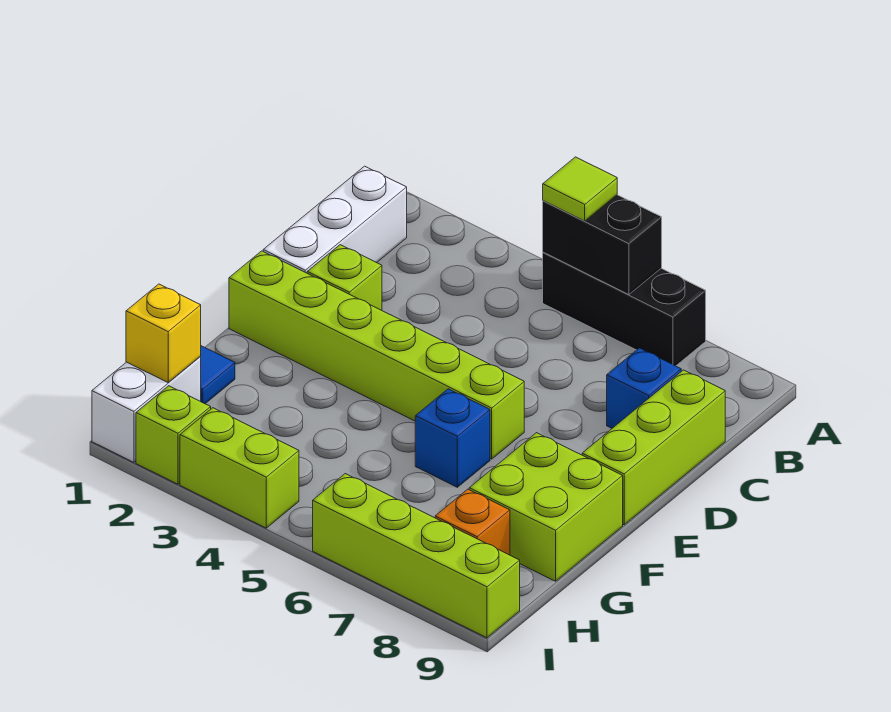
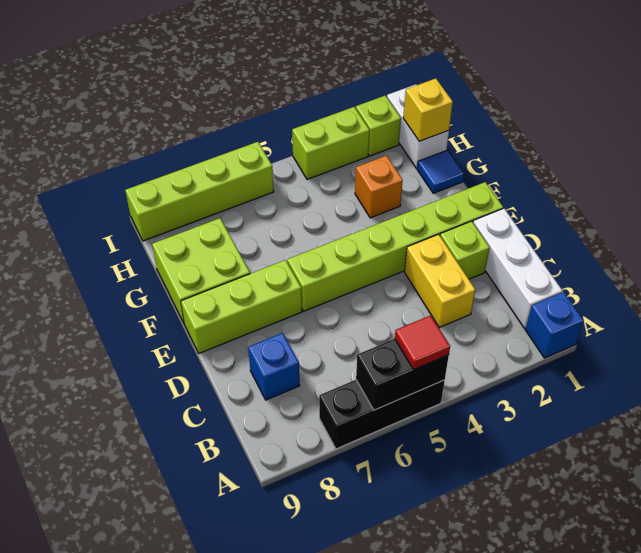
lime 1x1 tile [543,157,617,221] -> red 1x1 tile [395,315,450,370]
none -> yellow 1x2 brick [405,234,475,327]
lime 1x3 brick [582,370,725,525] -> lime 1x3 brick turned to [181,260,302,353]
blue 1x1 brick [415,389,490,487] -> blue 1x1 brick moved to [526,292,583,358]
orange 1x1 brick [435,489,510,555] -> orange 1x1 brick moved to [355,156,403,218]

